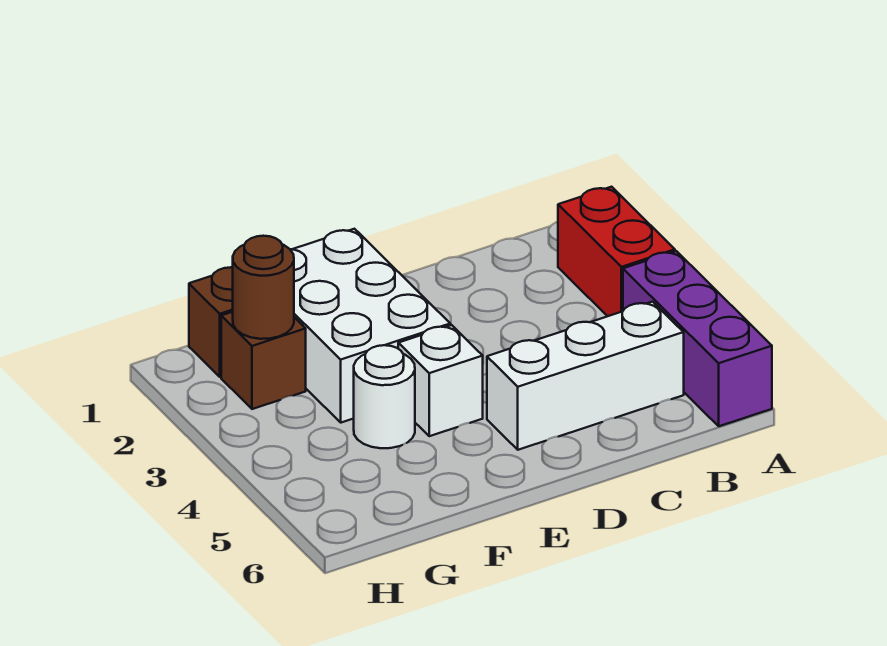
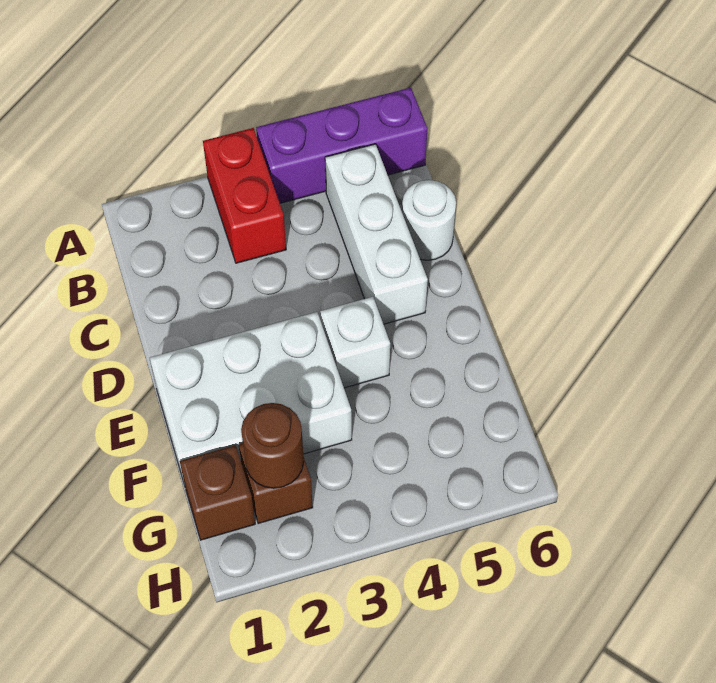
red 1x2 brick [558,187,675,316] -> red 1x2 brick turned to [203,128,286,263]
white 1x1 round brick [354,345,415,448] -> white 1x1 round brick moved to [402,180,456,260]

